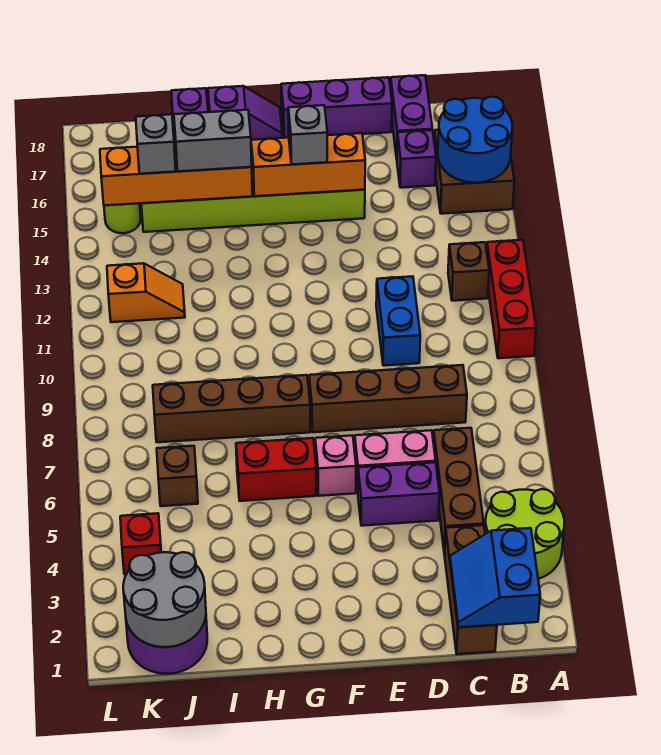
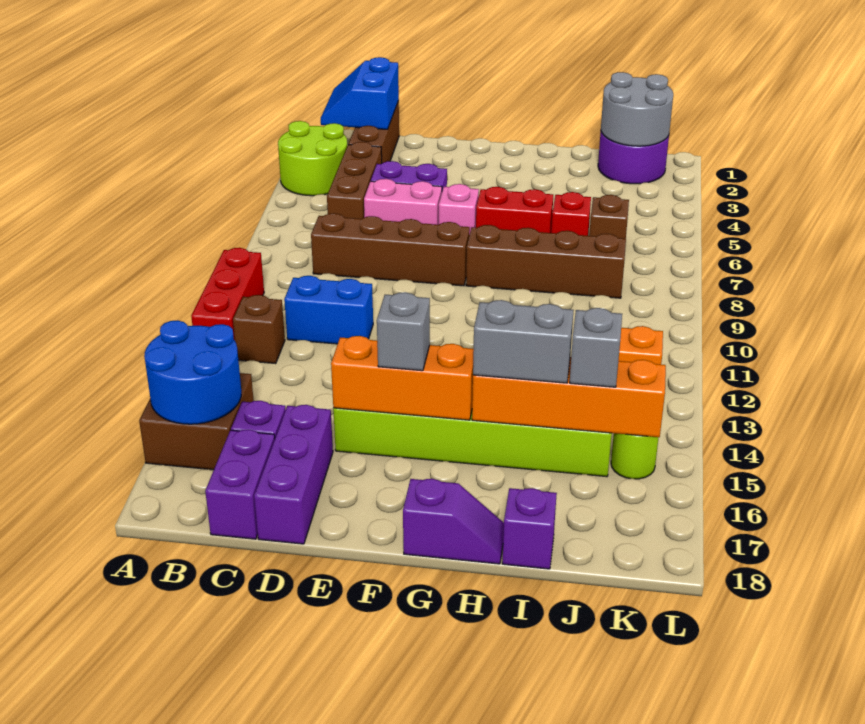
blue 2x2 slope [450,528,540,627] -> blue 2x2 slope turned to [321,57,399,129]
blue 1x2 brick [376,276,420,366] -> blue 1x2 brick turned to [284,276,373,344]
purple 1x3 brick [281,77,392,138] -> purple 1x3 brick turned to [254,405,333,544]
purple 1x2 slope [208,86,282,140] -> purple 1x2 slope turned to [403,479,504,564]
red 1x1 brick [120,513,161,574] -> red 1x1 brick moved to [551,192,591,236]

